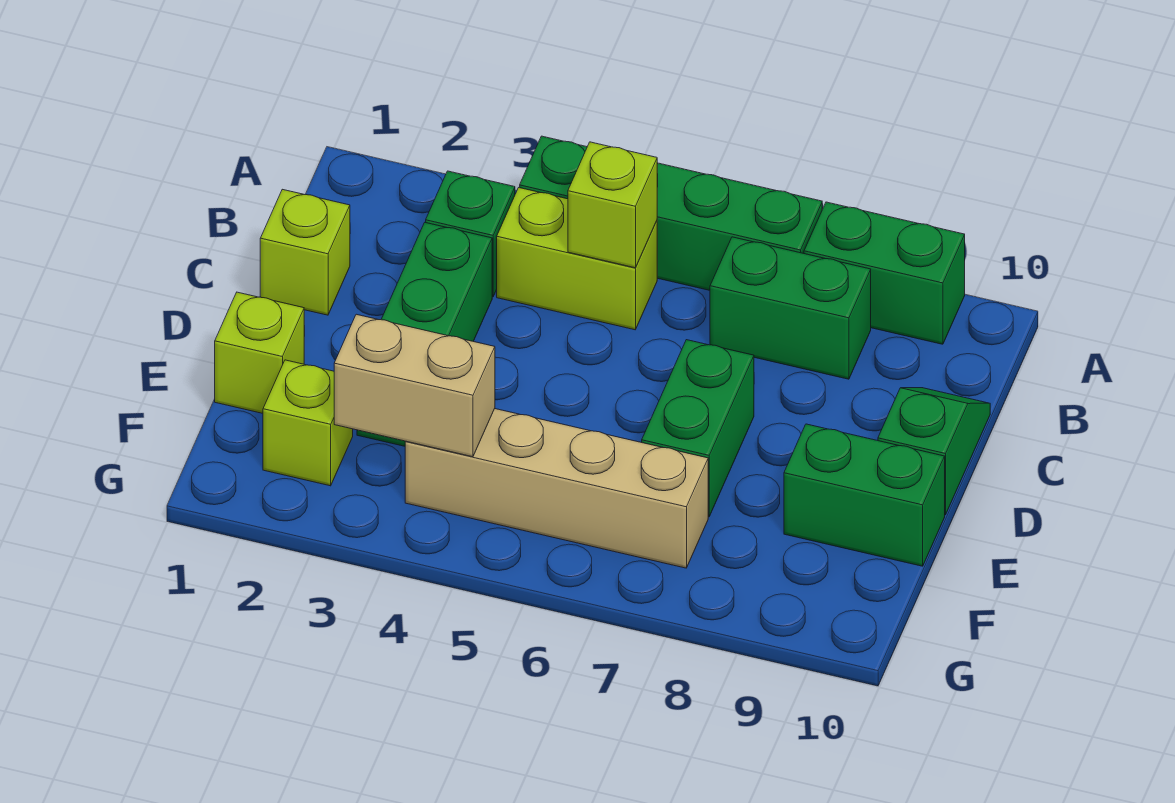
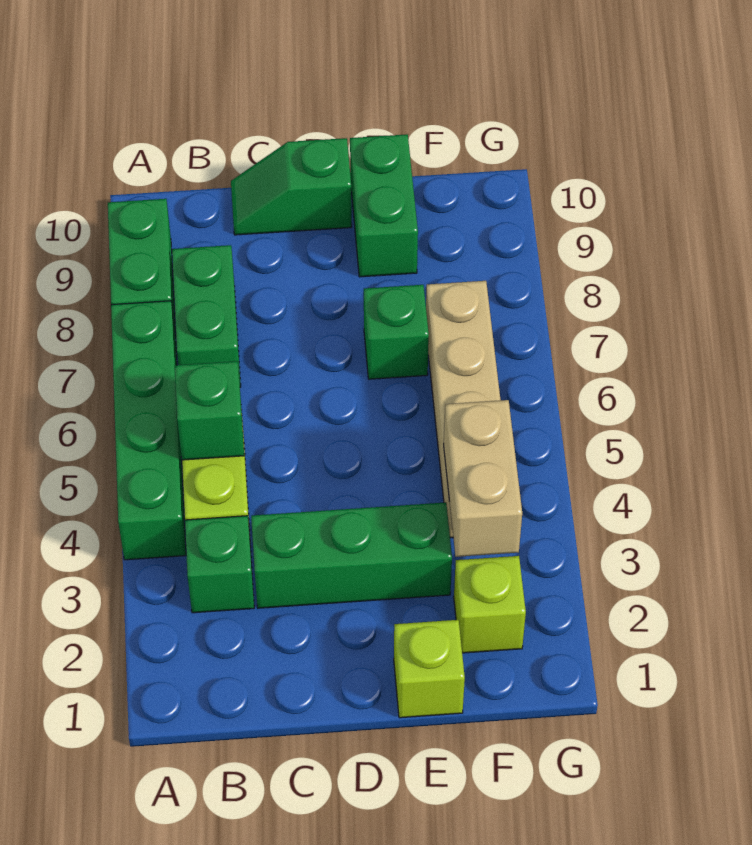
lime 1x1 brick [568,142,657,268] -> green 1x1 brick [175,361,244,460]
lime 1x1 brick [260,189,350,315] -> none
green 1x2 brick [642,340,754,517] -> green 1x1 brick [364,285,429,379]

